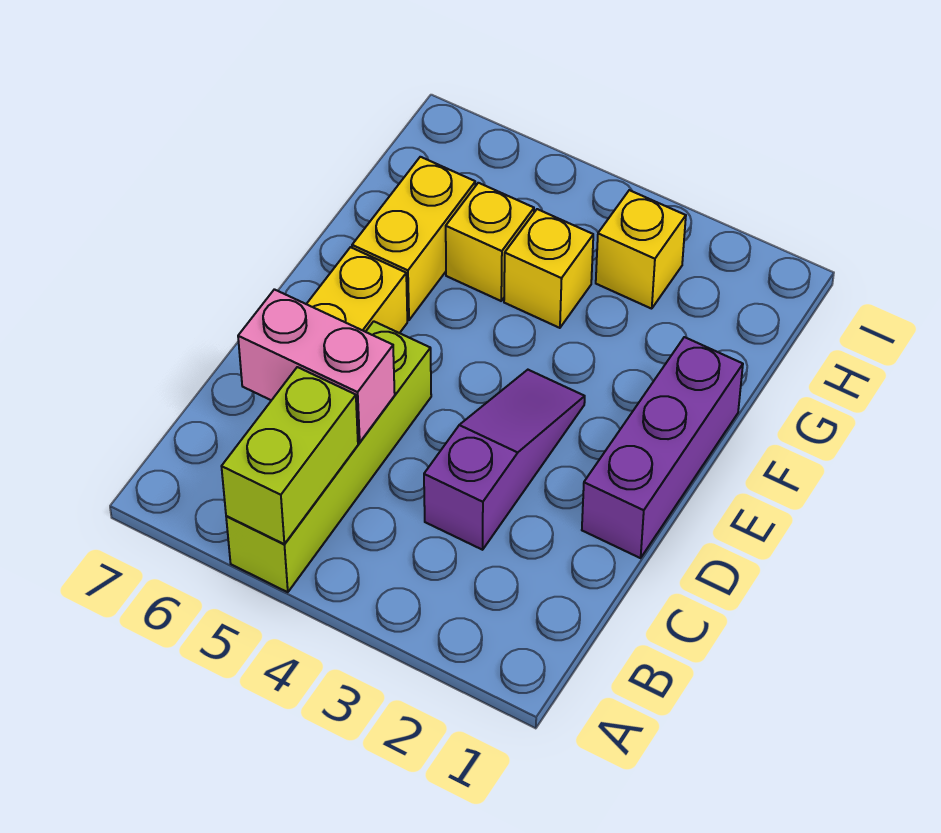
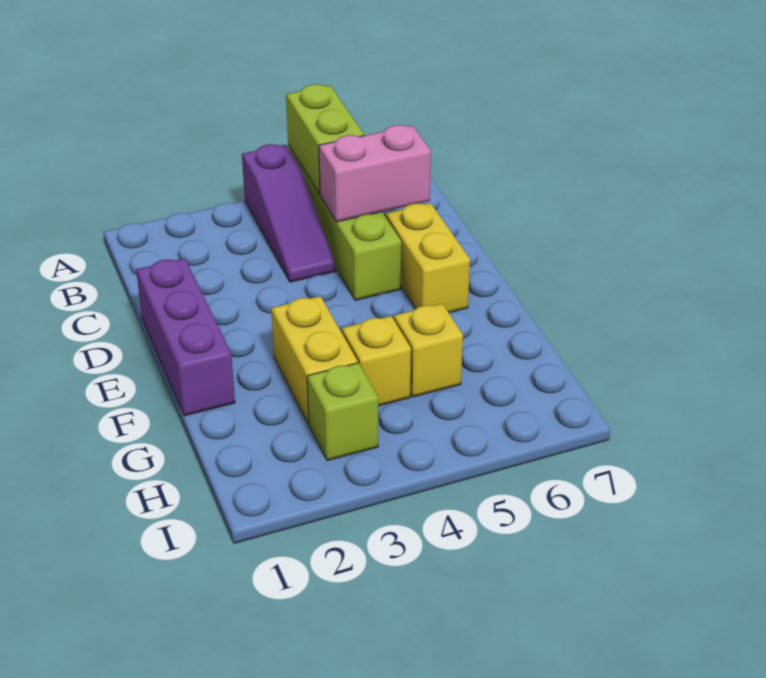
purple 1x3 slope [424,370,585,550] -> purple 1x3 slope moved to [242,144,335,282]
yellow 1x2 brick [352,157,475,320] -> yellow 1x2 brick moved to [271,296,358,424]
yellow 1x1 brick [596,190,686,309] -> lime 1x1 brick [307,363,378,461]

